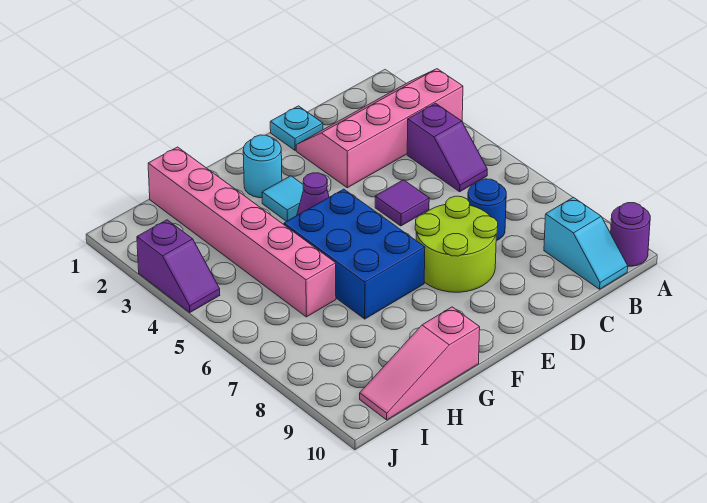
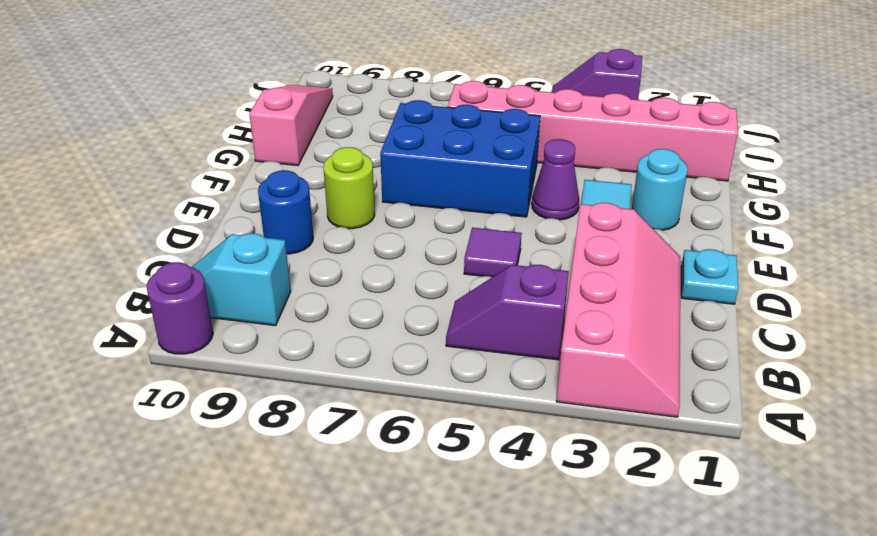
blue 1x1 round brick [468,179,506,241] -> blue 1x1 round brick moved to [258,170,313,254]
lime 2x2 round brick [415,196,498,292] -> lime 1x1 round brick [323,147,375,229]

